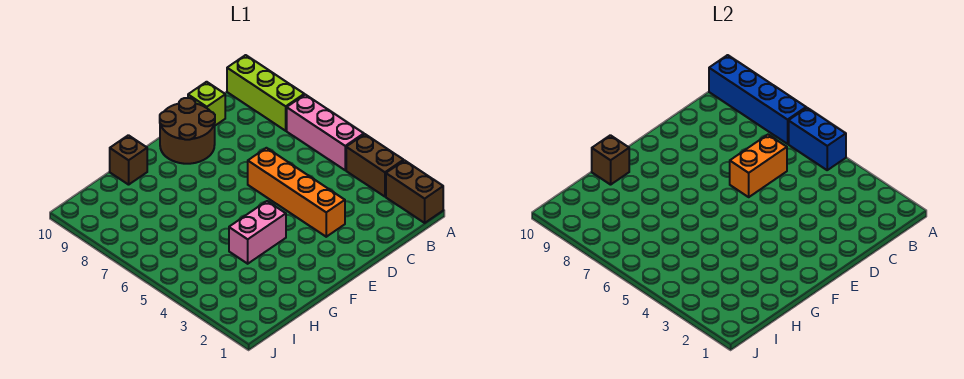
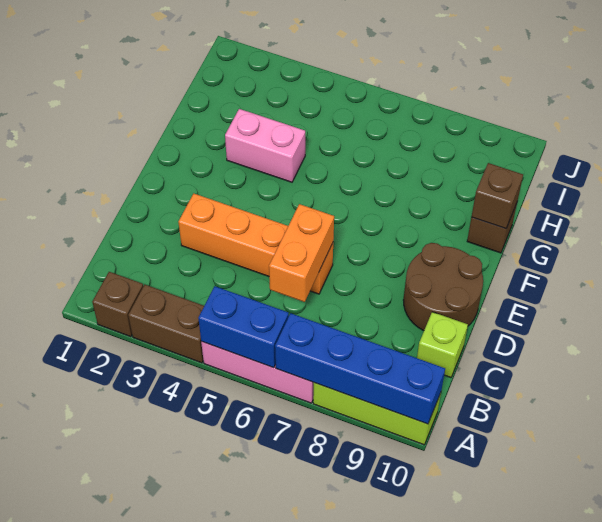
brown 1x2 brick [386,160,443,223] -> brown 1x1 brick [92,272,143,337]
pink 1x2 brick [229,201,286,264] -> pink 1x2 brick turned to [225,109,305,182]

